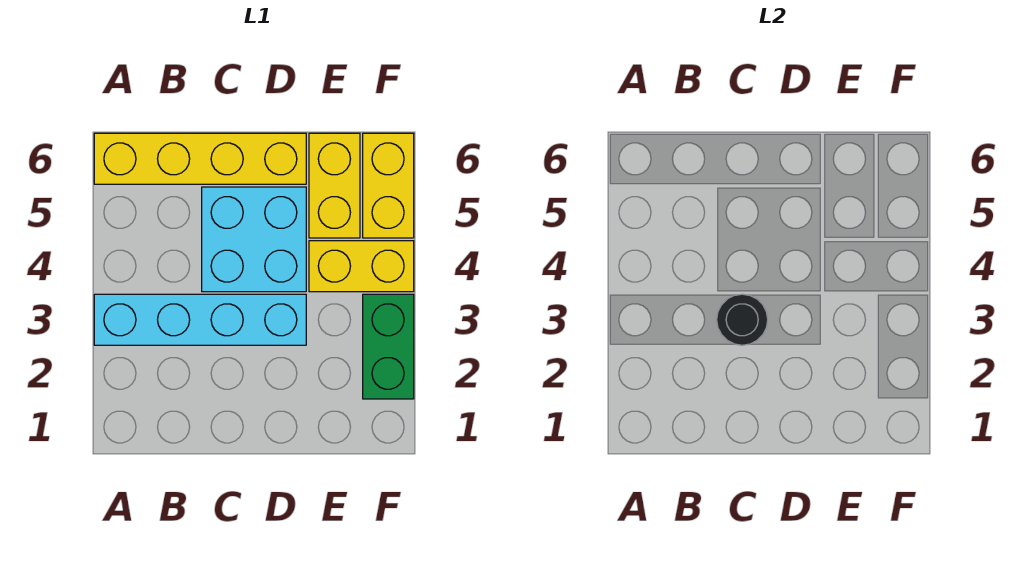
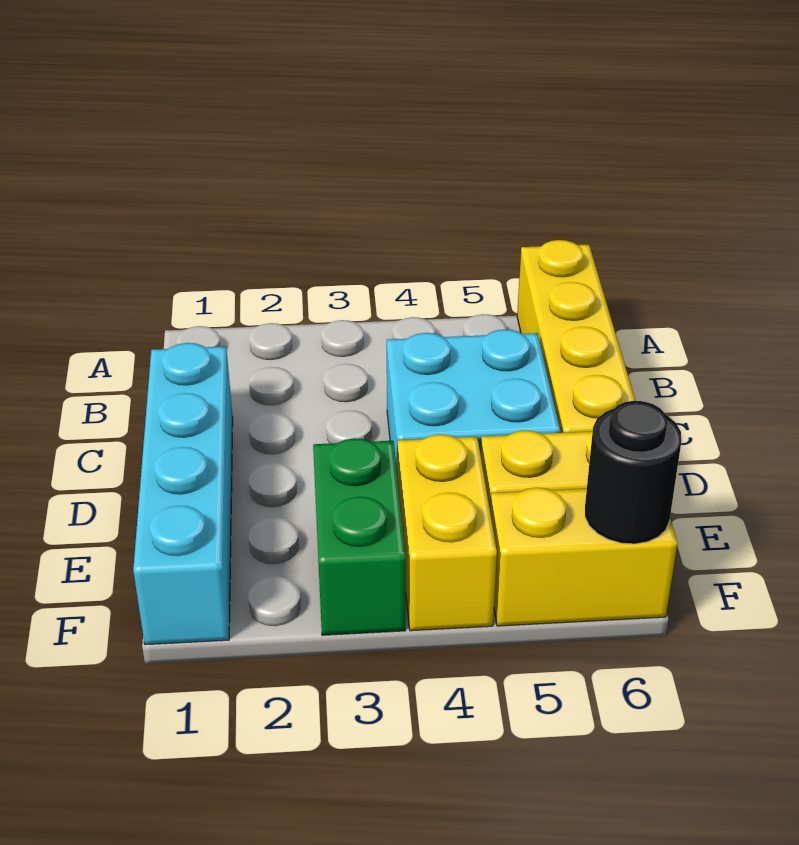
cyan 1x4 brick [94,294,306,345] -> cyan 1x4 brick moved to [133,343,233,645]
black 1x1 round brick [717,294,768,345] -> black 1x1 round brick moved to [585,401,682,544]
green 1x2 brick [363,294,414,399] -> green 1x2 brick turned to [313,438,406,635]

